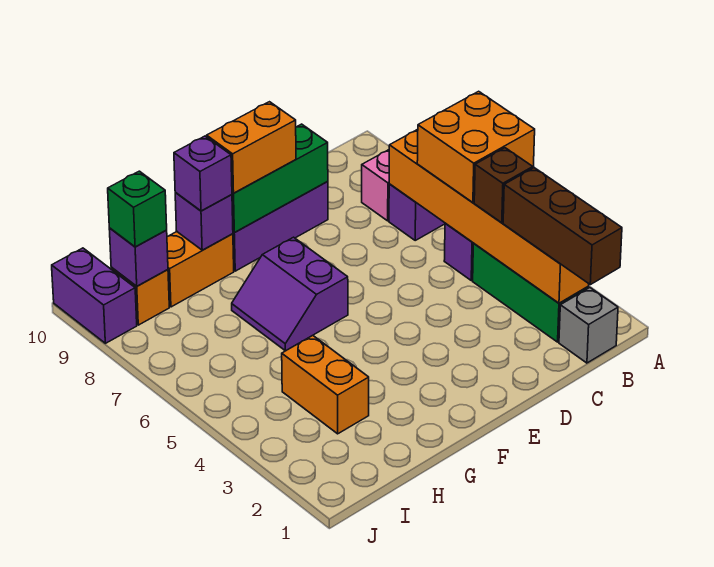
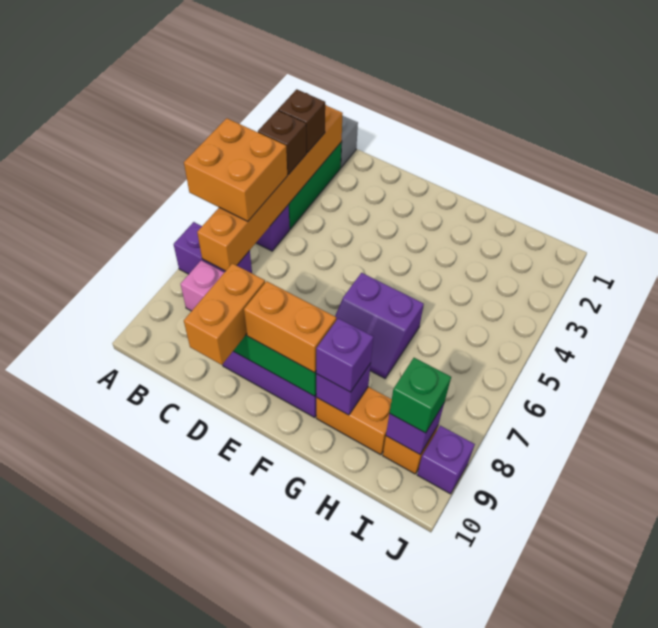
brown 1x3 brick [503,168,622,285] -> brown 1x1 brick [278,89,325,153]
purple 2x2 slope [232,237,348,351] -> purple 2x2 slope turned to [335,273,424,378]
orange 1x2 brick [282,335,369,434] -> orange 1x2 brick moved to [184,263,265,365]
purple 1x2 brick [52,248,137,343] -> purple 1x1 brick [417,426,475,494]

